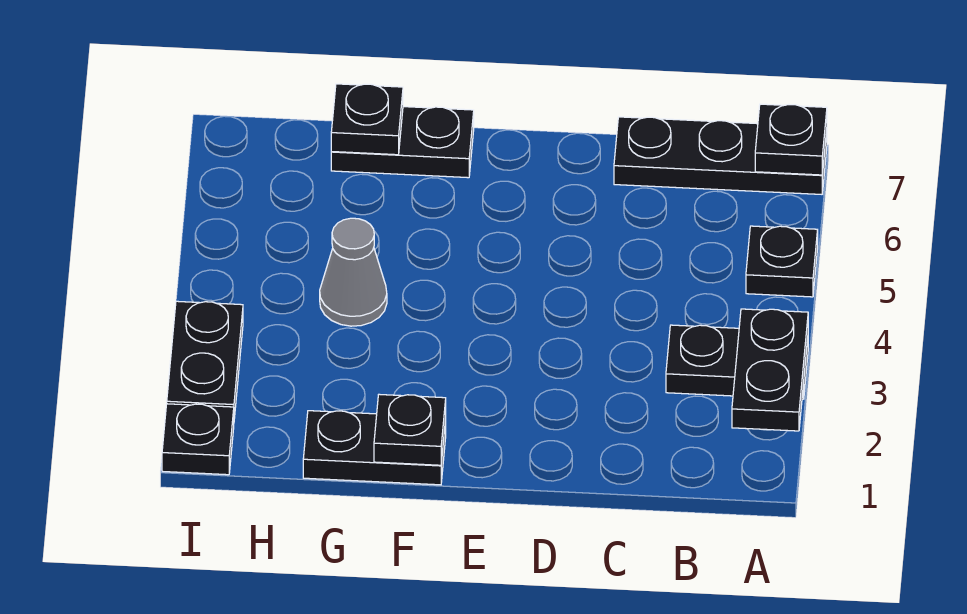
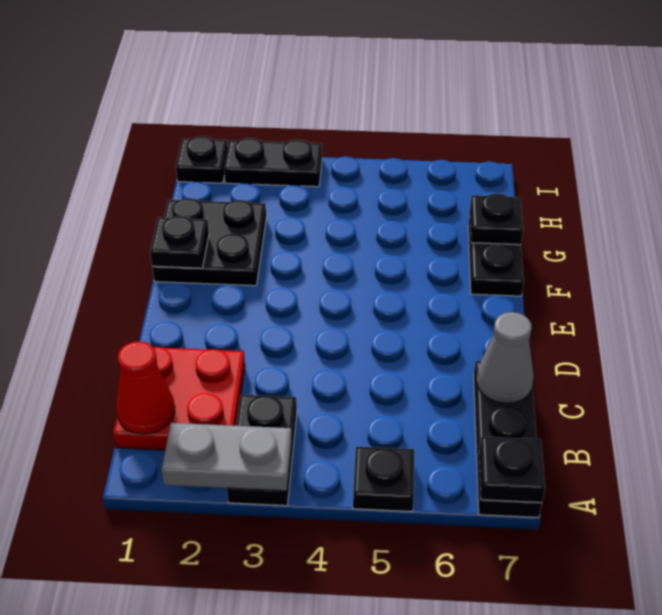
black 1x2 plate [732,309,808,431] -> grey 1x2 plate [161,423,292,491]
none -> red 2x2 plate [113,347,245,450]
none -> red 1x1 cone [116,341,175,434]
black 1x2 plate [303,411,446,485] -> black 2x2 plate [152,198,266,286]
grey 1x1 cone [320,218,387,326] -> grey 1x1 cone moved to [476,312,534,403]

